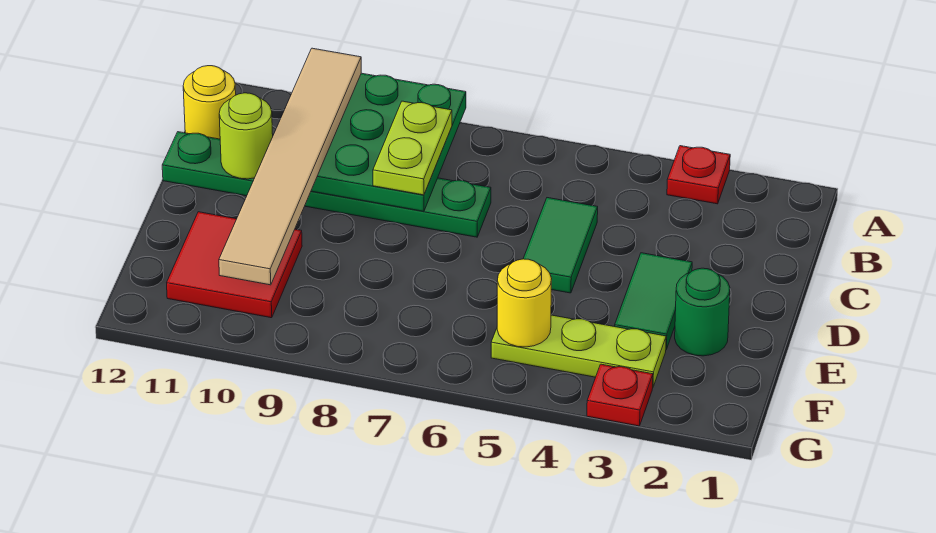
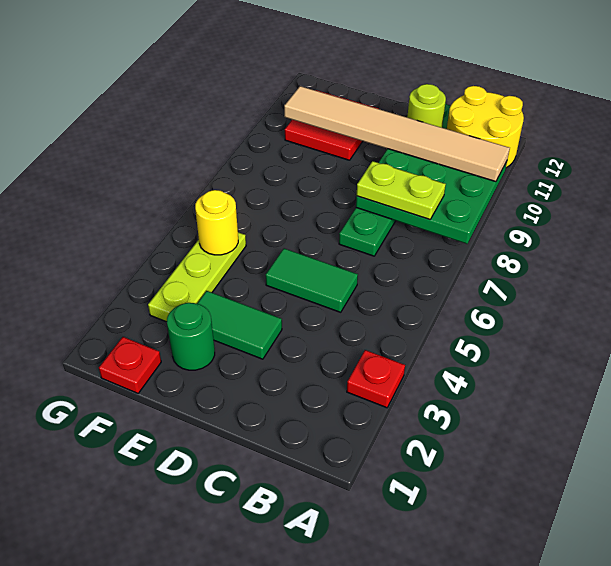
yellow 1x1 round brick [183,66,236,139] -> yellow 2x2 round brick [447,86,524,168]
red 1x1 plate [587,364,653,426] -> red 1x1 plate moved to [99,337,161,393]

